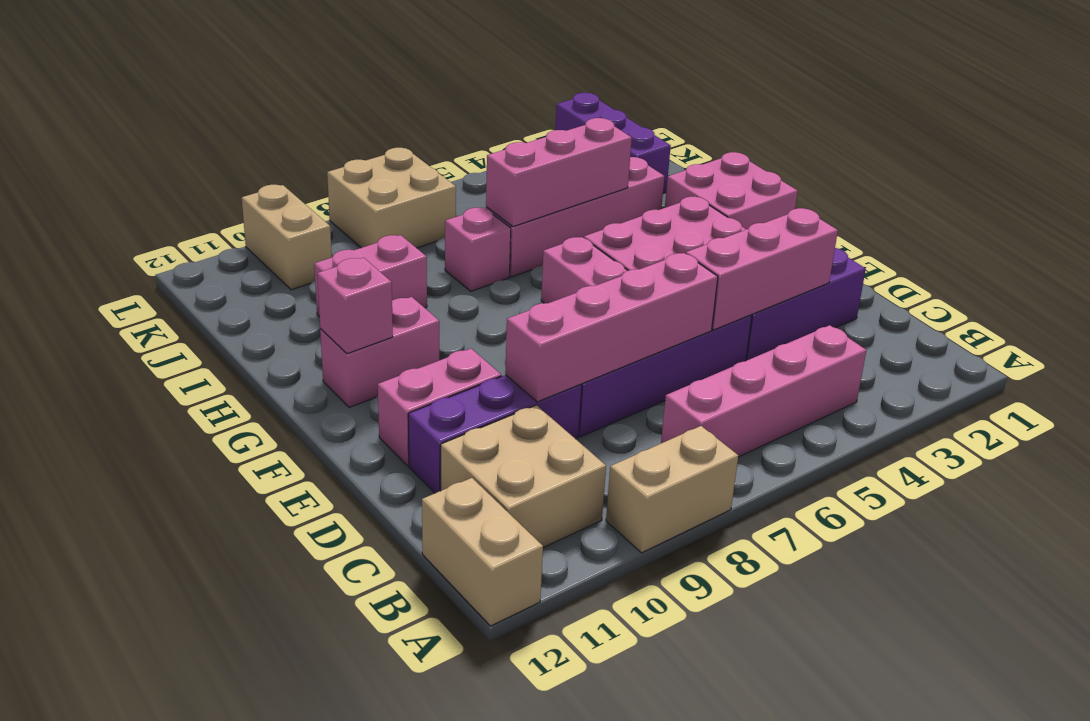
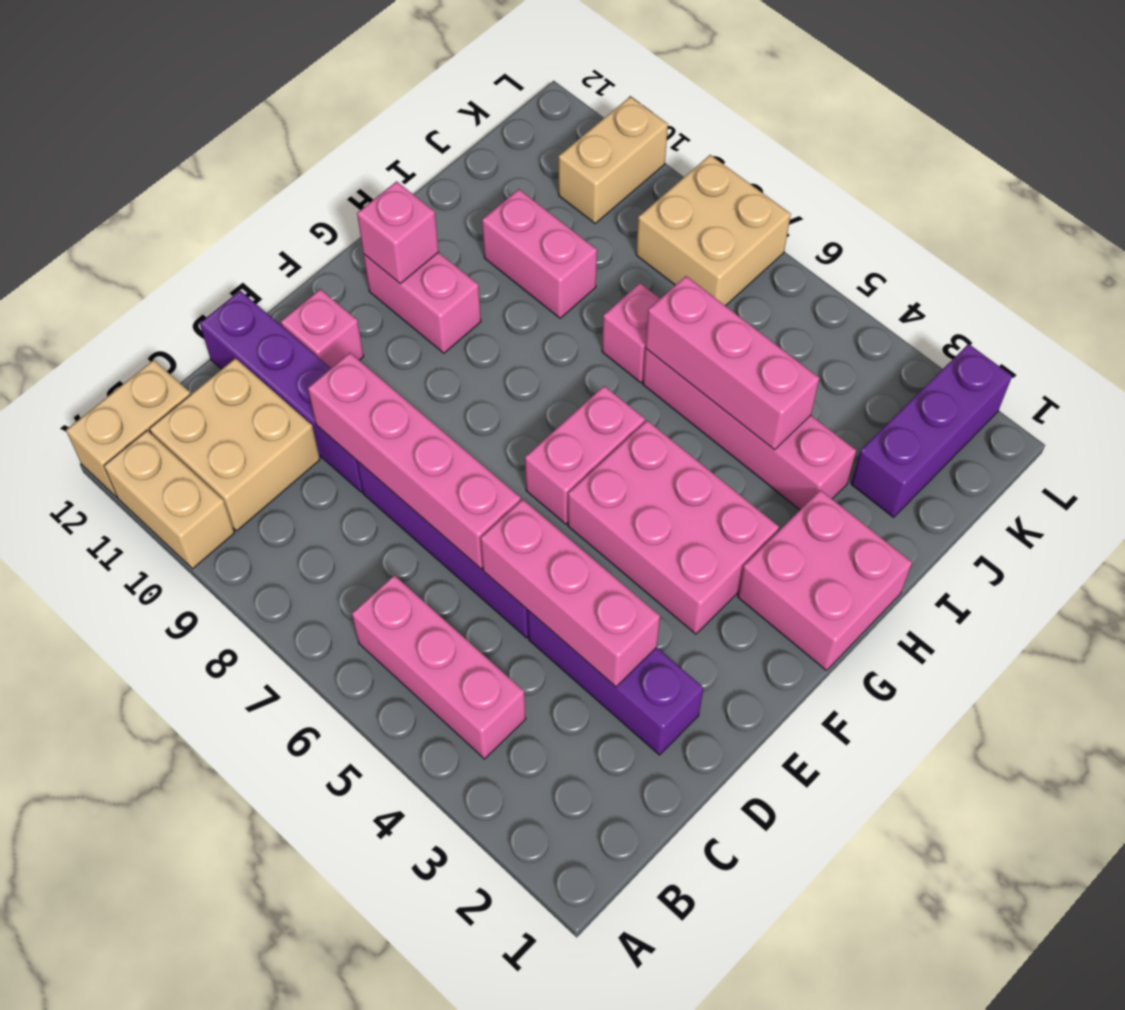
tan 1x2 brick [606,426,738,553] -> tan 1x2 brick moved to [104,431,234,569]
pink 1x4 brick [661,325,866,457] -> pink 1x3 brick [352,575,526,759]
purple 1x3 brick [408,375,581,493] -> purple 1x4 brick [200,291,363,492]
pink 1x2 brick [378,349,502,466] -> pink 1x1 brick [281,289,364,368]

